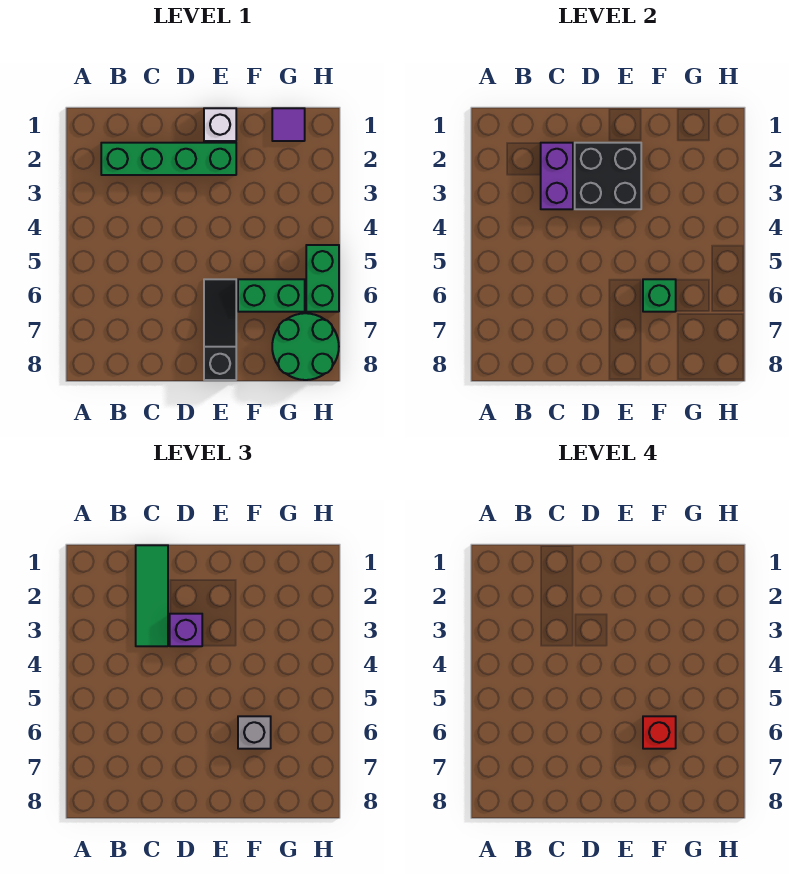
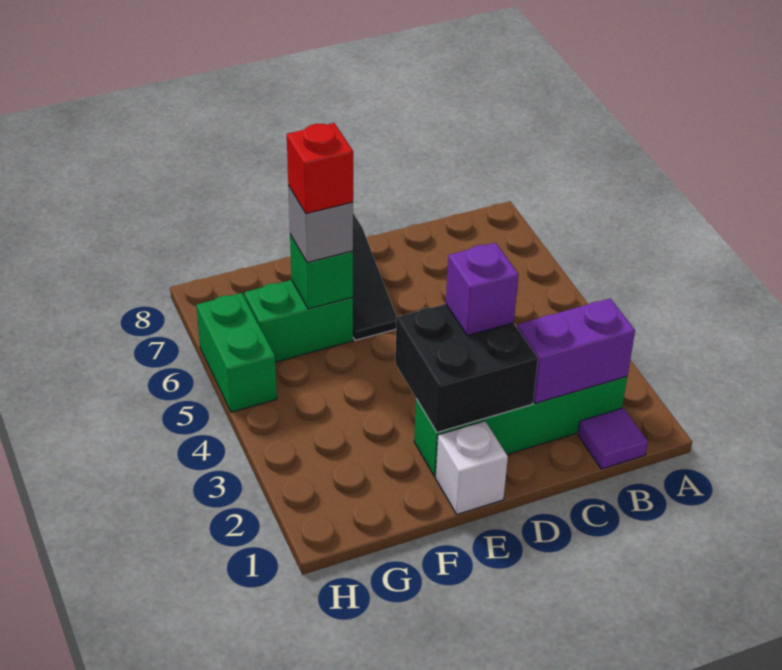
green 1x3 tile [136,545,168,646] -> none
purple 1x2 brick [541,143,573,209] -> purple 1x2 brick turned to [517,298,635,403]
purple 1x1 tile [272,108,305,141] -> purple 1x1 tile moved to [578,408,648,469]
green 2x2 round brick [272,313,339,380] -> none

